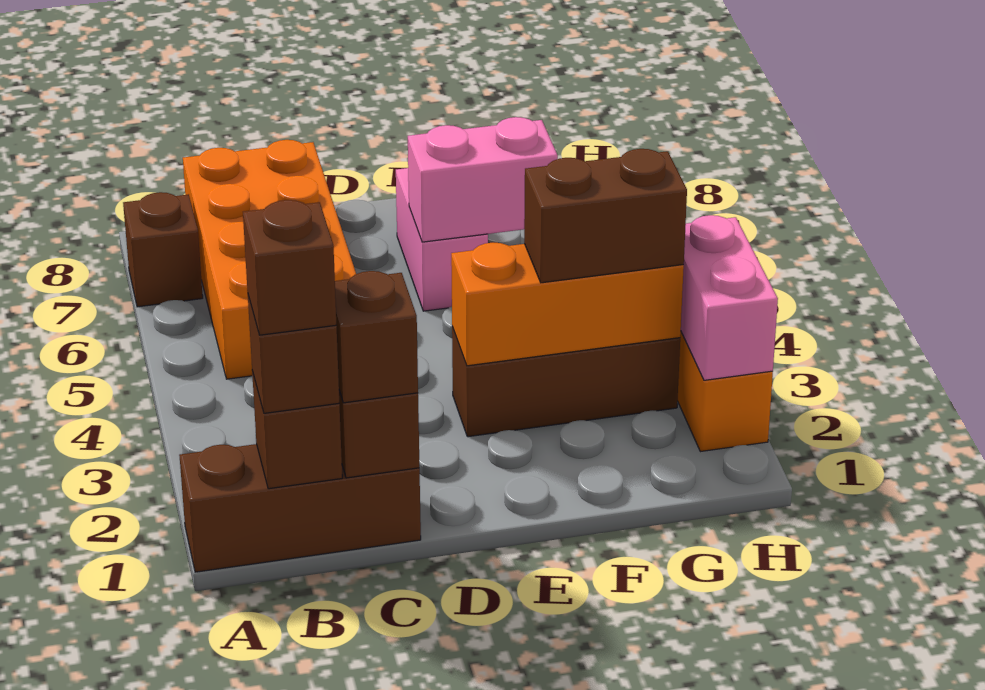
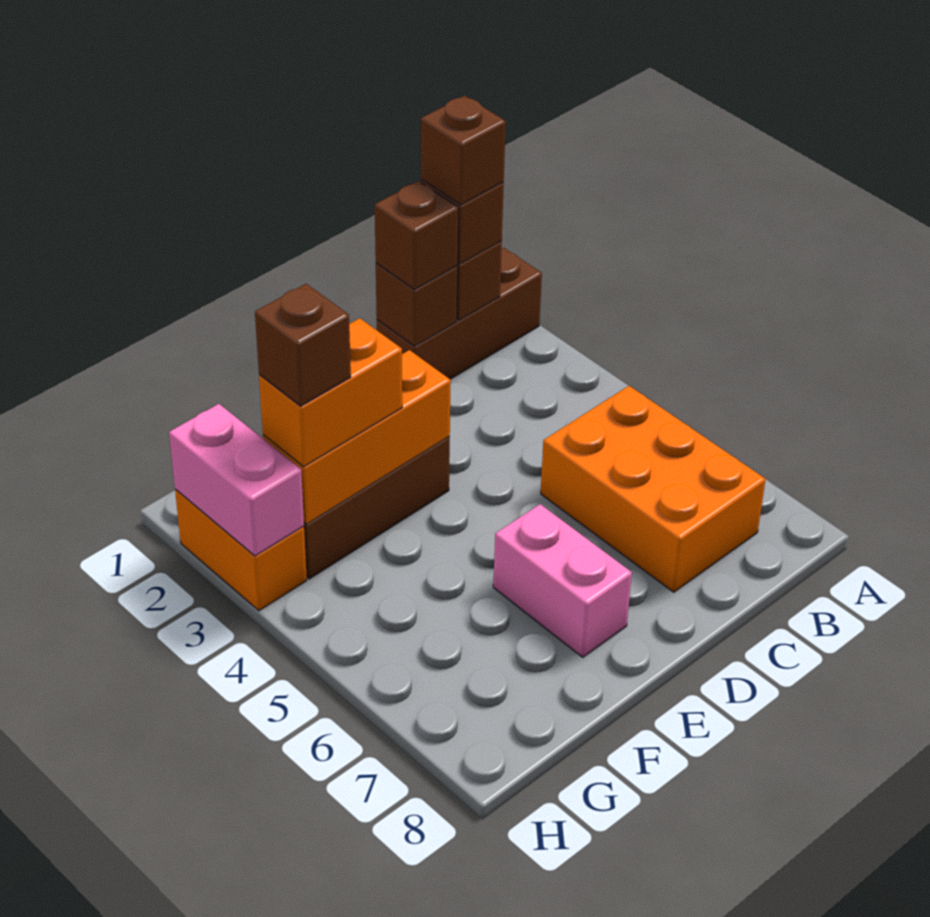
brown 1x1 brick [123,192,203,307] -> brown 1x1 brick moved to [255,284,351,406]
orange 2x4 brick [183,140,356,379] -> orange 2x3 brick [541,386,766,592]
pink 1x2 brick [408,117,558,242] -> none
brown 1x2 brick [524,149,687,283] -> orange 1x2 brick [259,318,402,467]

